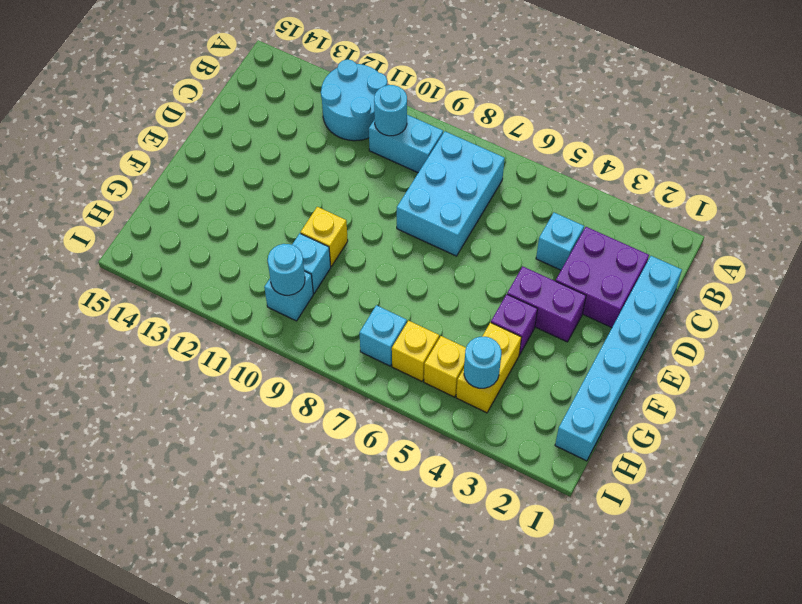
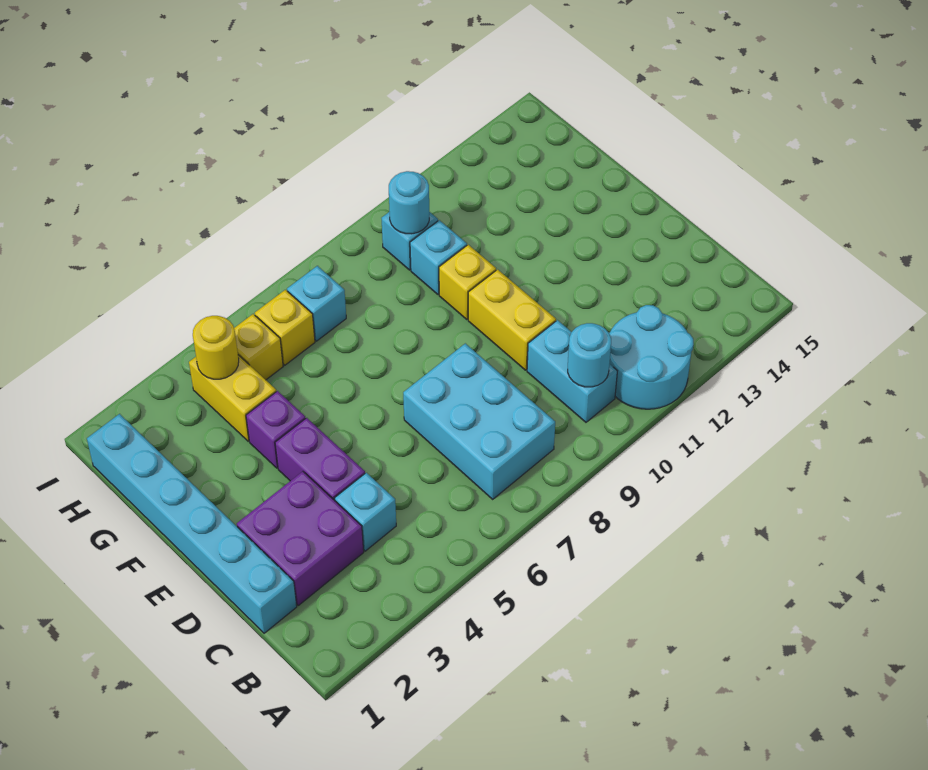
cyan 1x2 brick [369,115,443,173] -> cyan 1x2 brick turned to [527,320,617,422]
none -> yellow 1x2 brick [468,270,556,370]
purple 1x2 brick [507,267,586,342] -> purple 1x2 brick turned to [275,418,365,501]
cyan 1x1 round brick [464,337,501,388] -> yellow 1x1 round brick [193,316,239,379]

